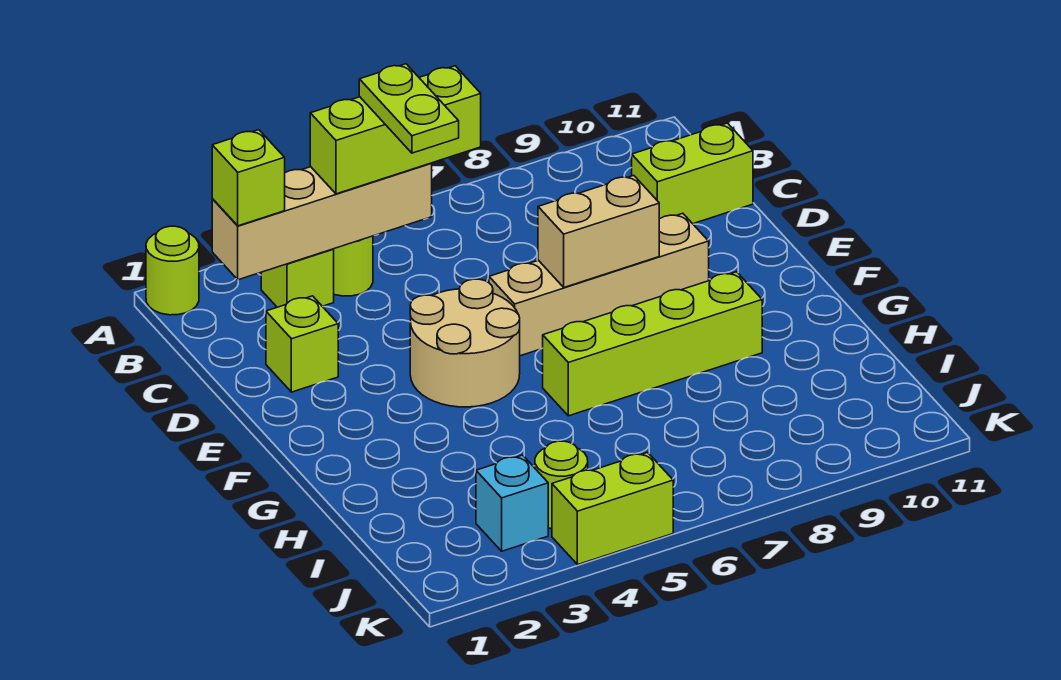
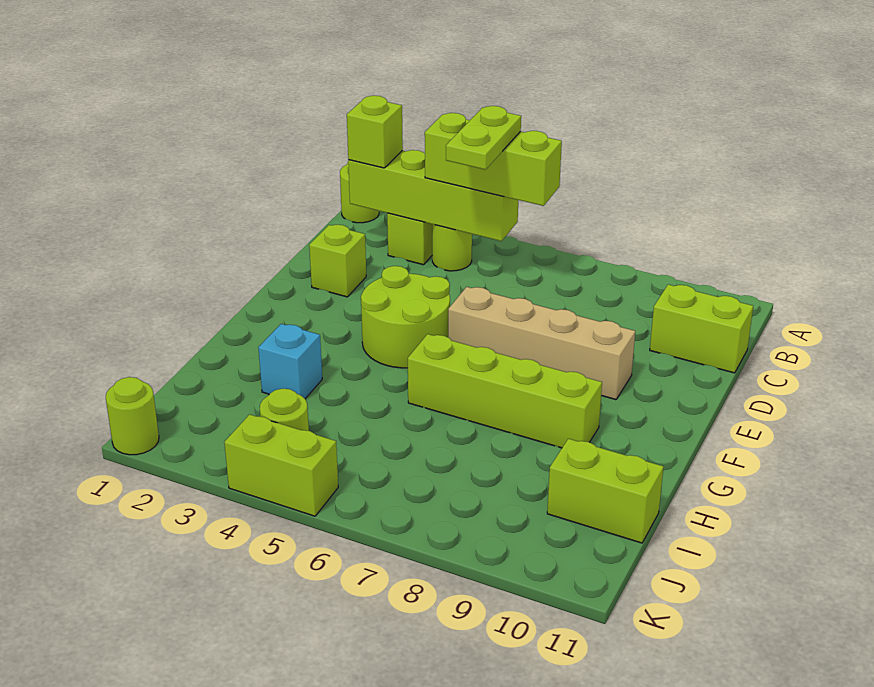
tan 1x4 brick [212,163,432,280] -> lime 1x4 brick [348,150,518,241]
tan 2x2 round brick [410,279,520,407] -> lime 2x2 round brick [361,266,450,368]
tan 1x2 brick [538,175,659,287] -> none
none -> lime 1x2 brick [547,439,663,543]
cyan 1x1 brick [476,455,548,551] -> cyan 1x1 brick moved to [258,324,322,399]
none -> lime 1x1 round brick [106,377,159,455]

